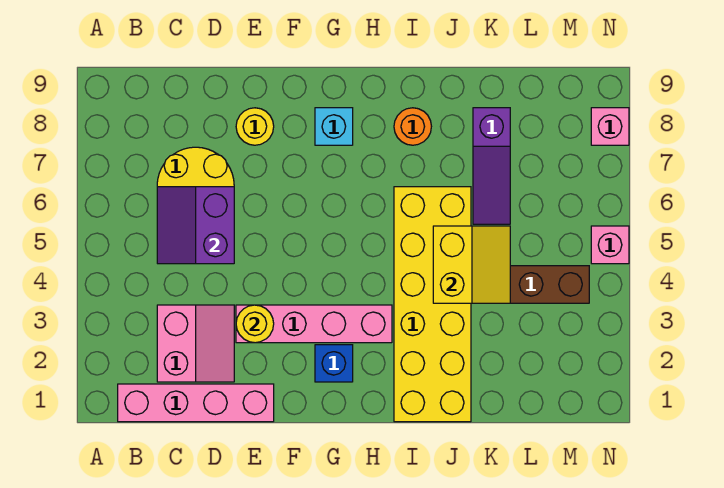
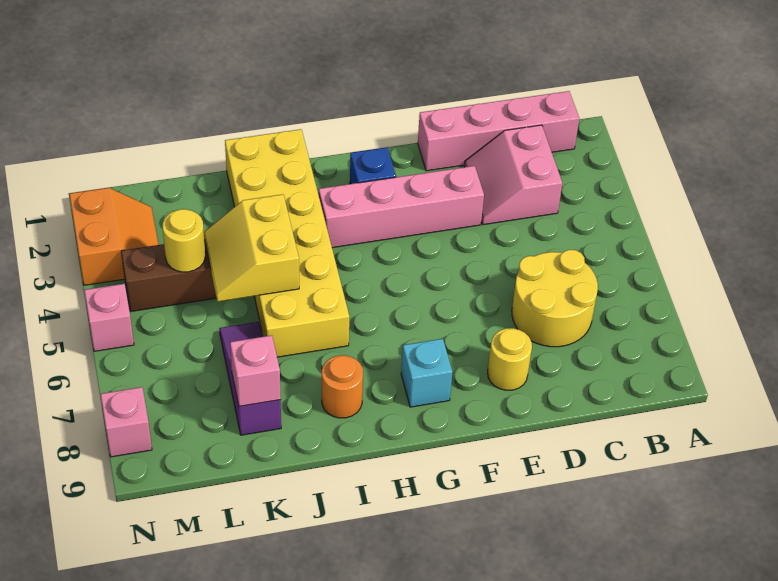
purple 2x2 slope [157,187,234,264] -> none
yellow 1x1 round brick [236,305,274,343] -> yellow 1x1 round brick moved to [163,209,205,272]
none -> pink 1x1 brick [230,335,281,406]
none -> orange 2x2 slope [69,188,159,285]

